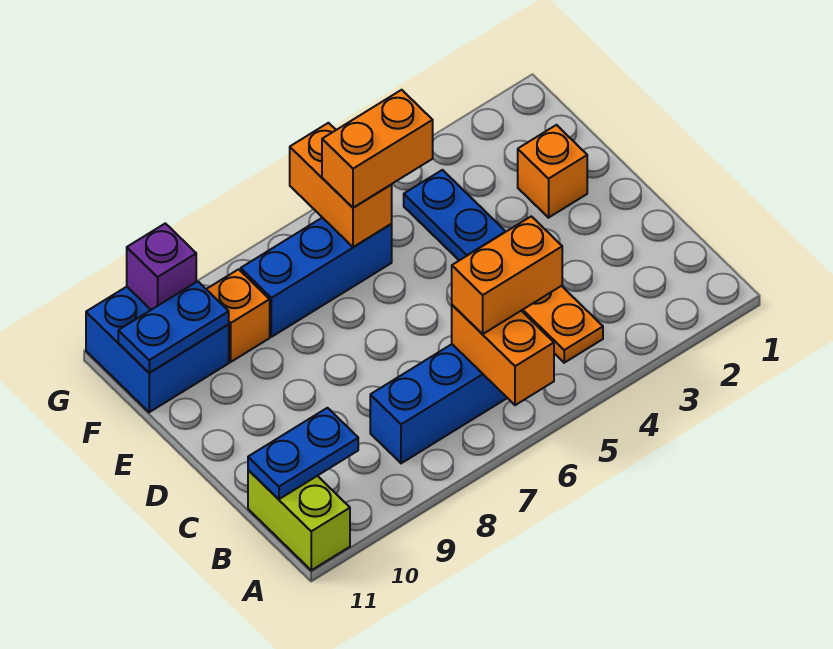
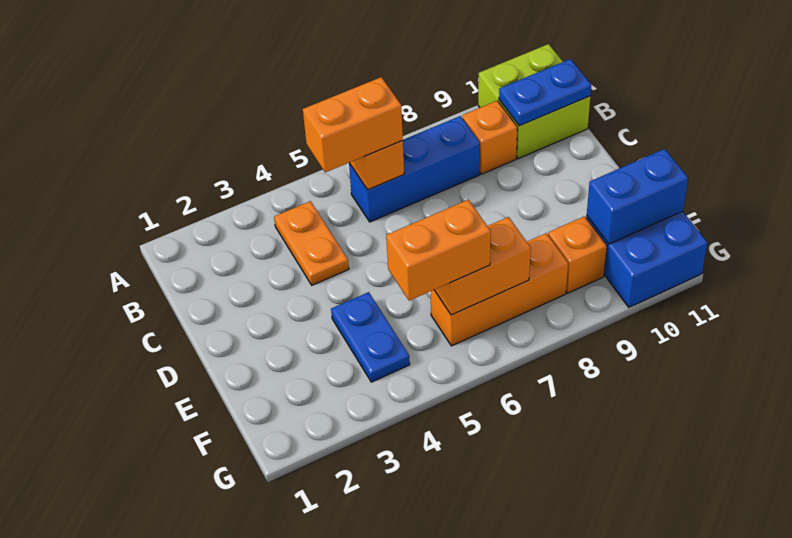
lime 1x2 brick [248,470,350,570] -> lime 2x2 brick [478,44,590,159]
orange 1x1 brick [518,125,587,218] -> orange 1x1 brick moved to [462,101,517,174]
blue 1x3 brick [241,218,392,337] -> orange 1x3 brick [431,233,568,346]
orange 1x2 brick [290,123,392,247] -> orange 1x2 brick turned to [435,217,531,315]
blue 1x2 plate [118,281,229,373] -> blue 1x2 brick [587,149,688,244]
purple 1x1 brick [127,223,196,310] -> none

